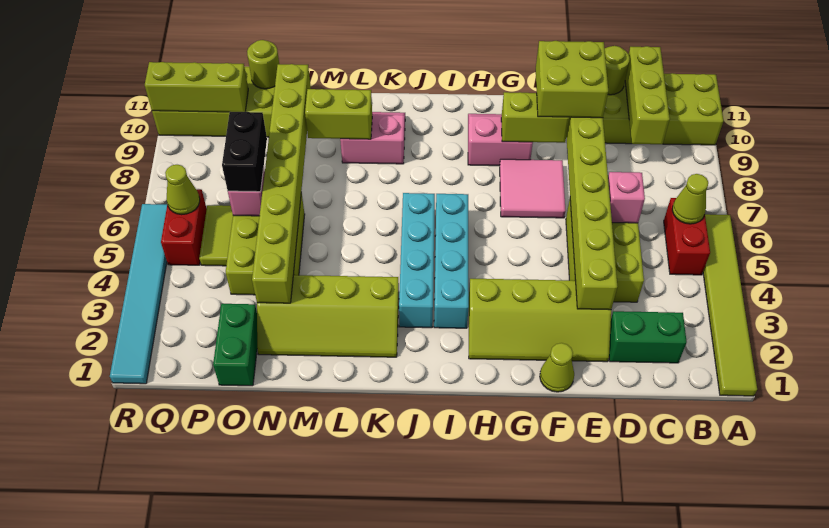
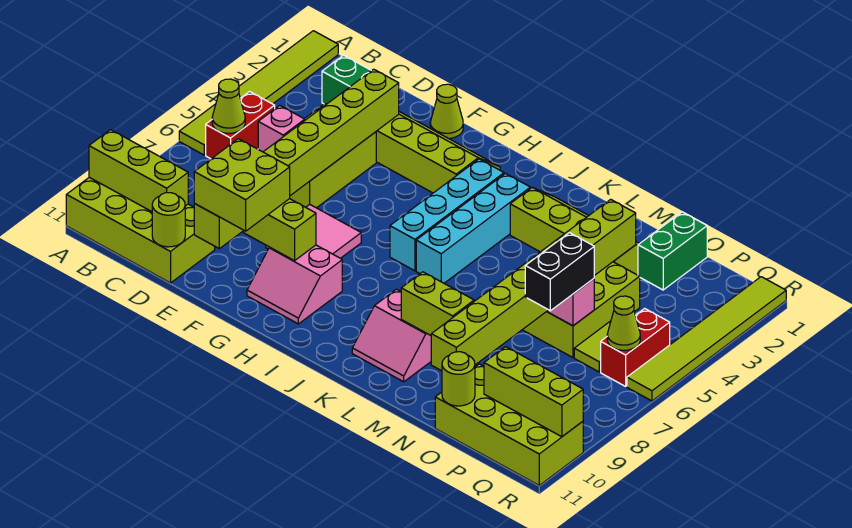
lime 1x3 brick [625,46,670,144] -> lime 1x3 brick turned to [89,130,188,212]
cyan 1x6 tile [110,204,167,384] -> lime 1x6 tile [627,277,786,401]

